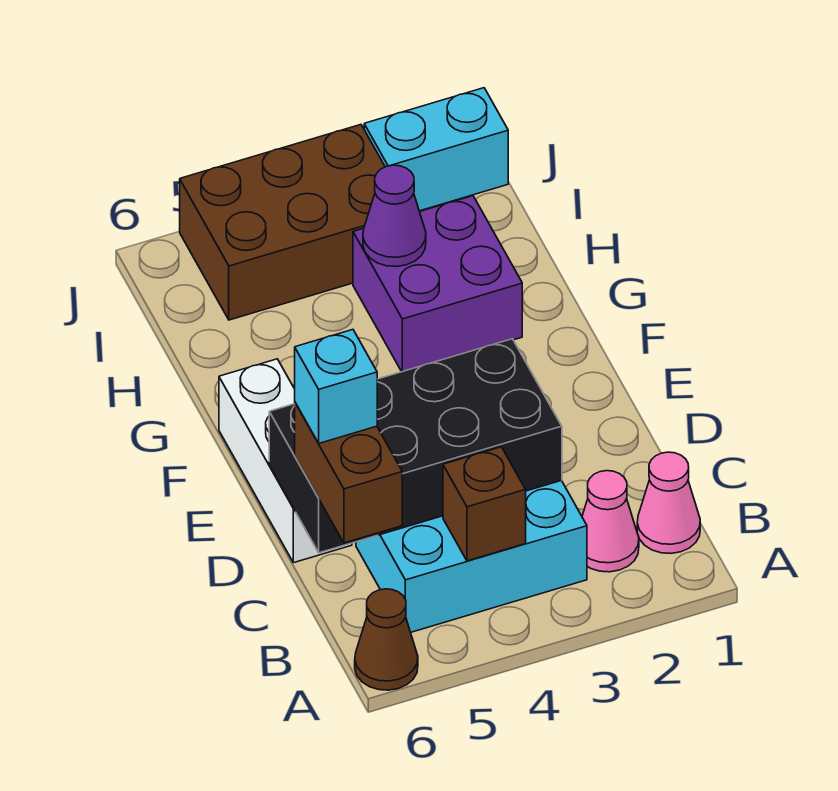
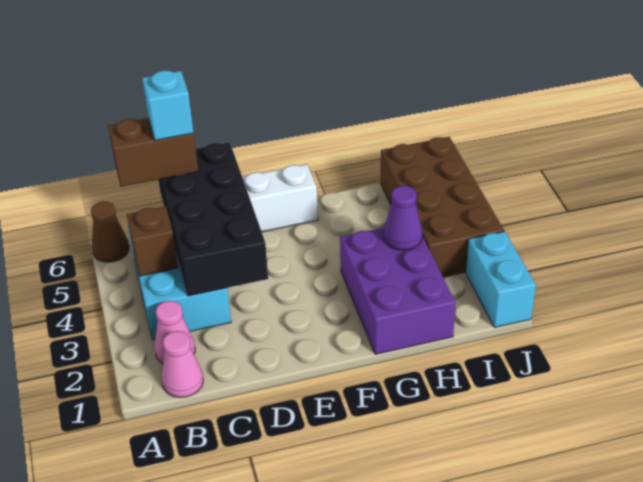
purple 2x2 brick [353,196,522,372] -> purple 2x3 brick [340,228,456,354]
brown 2x3 brick [180,125,385,320] -> brown 2x4 brick [381,137,504,277]

